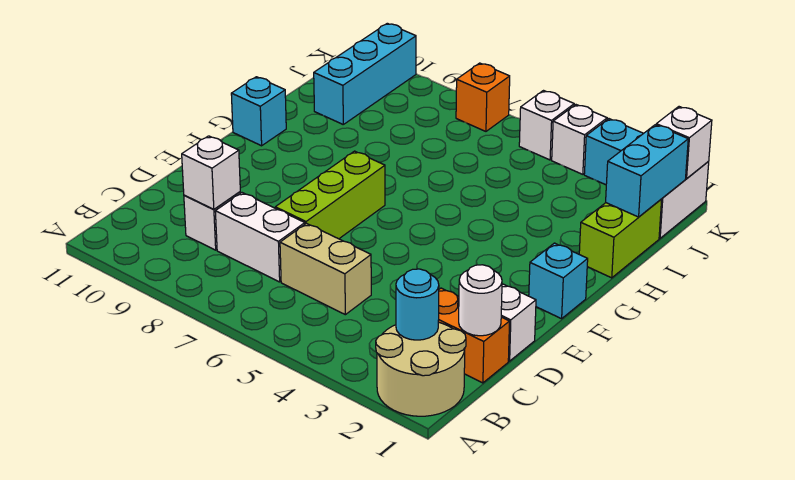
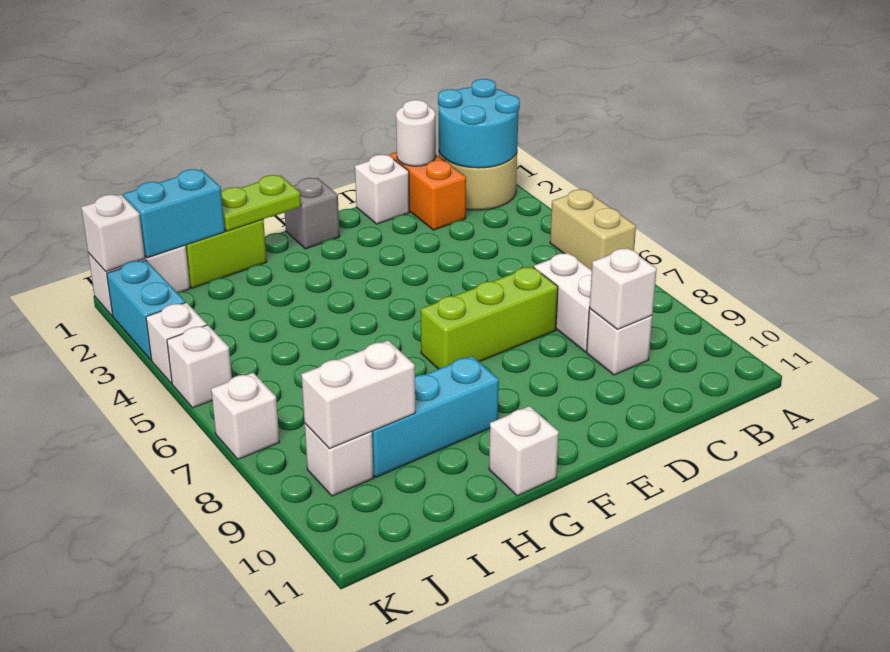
cyan 1x1 round brick [396,269,439,340] -> cyan 2x2 round brick [438,79,520,168]
tan 1x2 brick [280,223,371,315] -> tan 1x2 brick moved to [550,189,636,270]
cyan 1x1 brick [529,243,588,319] -> grey 1x1 brick [285,178,340,249]
none -> lime 1x2 plate [221,175,301,231]
cyan 1x1 brick [231,77,286,146] -> white 1x1 brick [489,406,559,496]
none -> white 1x2 brick [301,341,415,449]
cyan 1x3 brick [314,23,416,124] -> cyan 1x3 brick moved to [372,356,499,477]
none -> white 1x1 brick [305,424,373,496]
orange 1x1 brick [456,63,510,131] -> white 1x1 brick [211,373,280,459]

